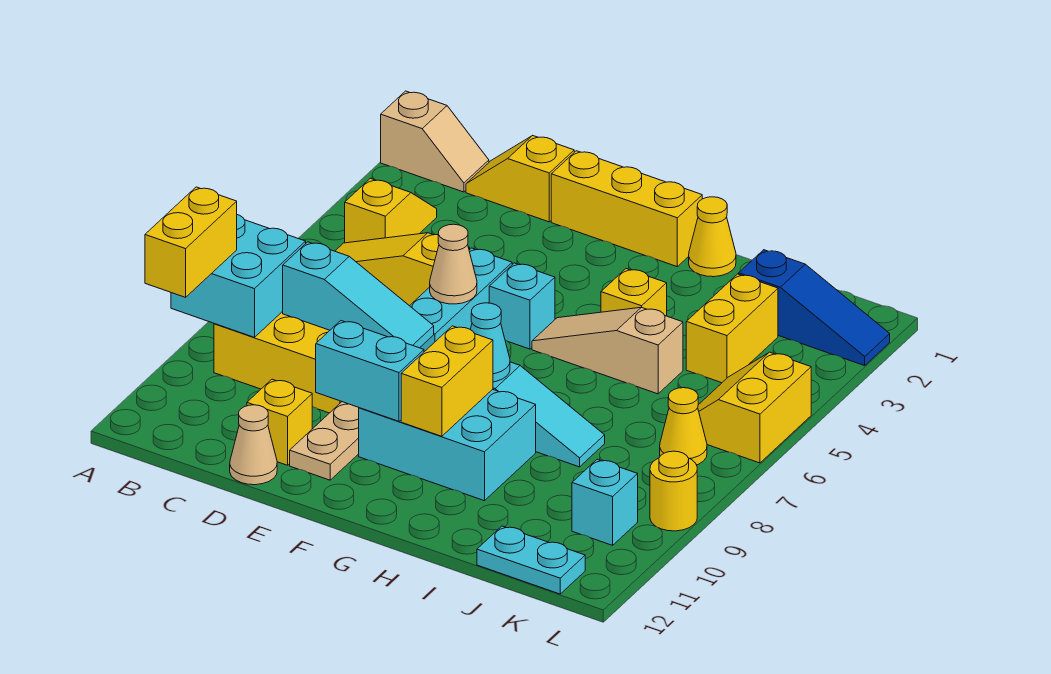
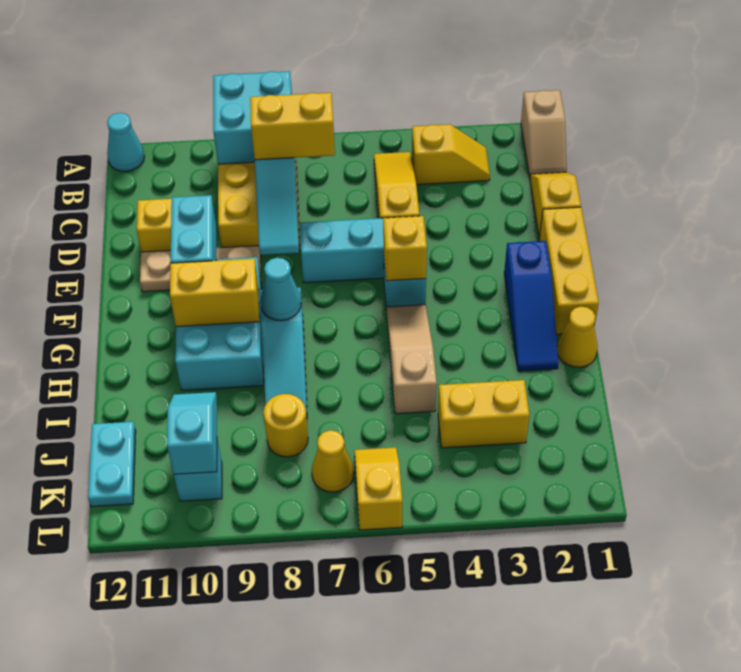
yellow 1x2 brick [145,187,237,297] -> yellow 1x2 brick moved to [250,93,335,160]
none -> cyan 1x1 cone [107,113,144,172]
tan 1x1 cone [230,405,277,485] -> none
tan 1x1 cone [430,224,477,304] -> none
yellow 1x1 brick [601,269,667,316] -> yellow 1x1 brick moved to [383,216,427,281]
blue 1x3 slope [739,250,890,366] -> blue 1x3 slope moved to [504,241,558,371]
none -> cyan 1x2 slope [167,392,217,474]
yellow 2x2 slope [698,352,811,463] -> yellow 1x2 slope [355,447,402,530]
yellow 1x1 round brick [650,451,697,531] -> yellow 1x1 round brick moved to [264,394,308,457]

